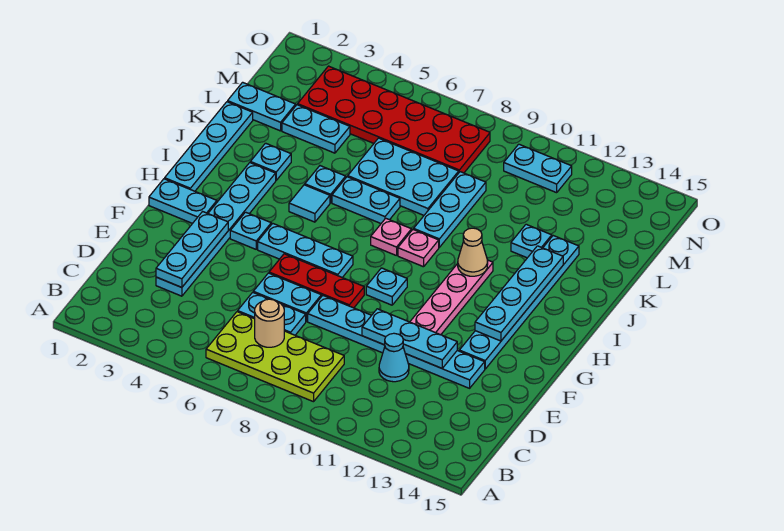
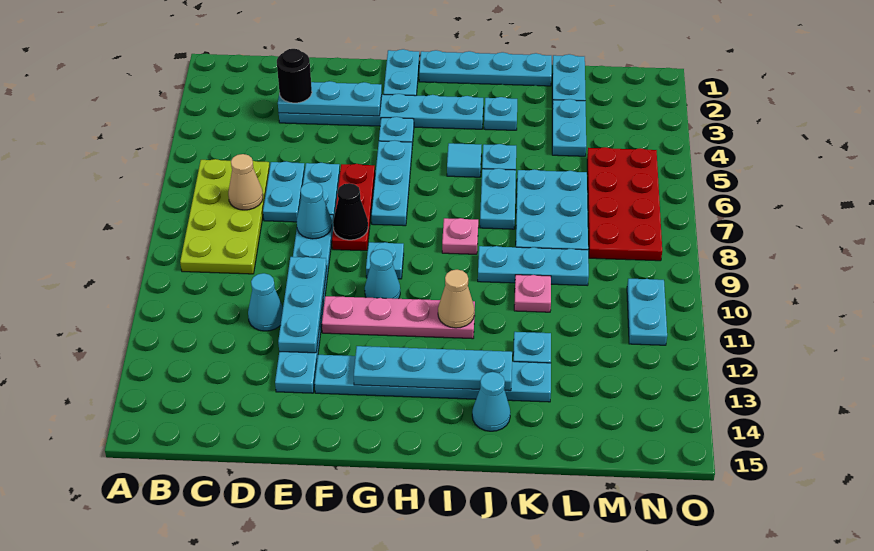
tan 1x1 round brick [255,299,284,347] -> tan 1x1 cone [228,154,263,210]
none -> black 1x1 round brick [277,49,312,103]
none -> cyan 1x1 cone [297,182,332,239]
none -> black 1x1 cone [333,183,368,240]
none -> cyan 1x1 cone [365,249,400,299]
pink 1x1 plate [398,229,439,267] -> pink 1x1 plate moved to [514,275,551,312]
none -> cyan 1x1 cone [472,372,510,431]
red 2x6 plate [298,66,490,173] -> red 2x4 plate [587,147,662,261]

